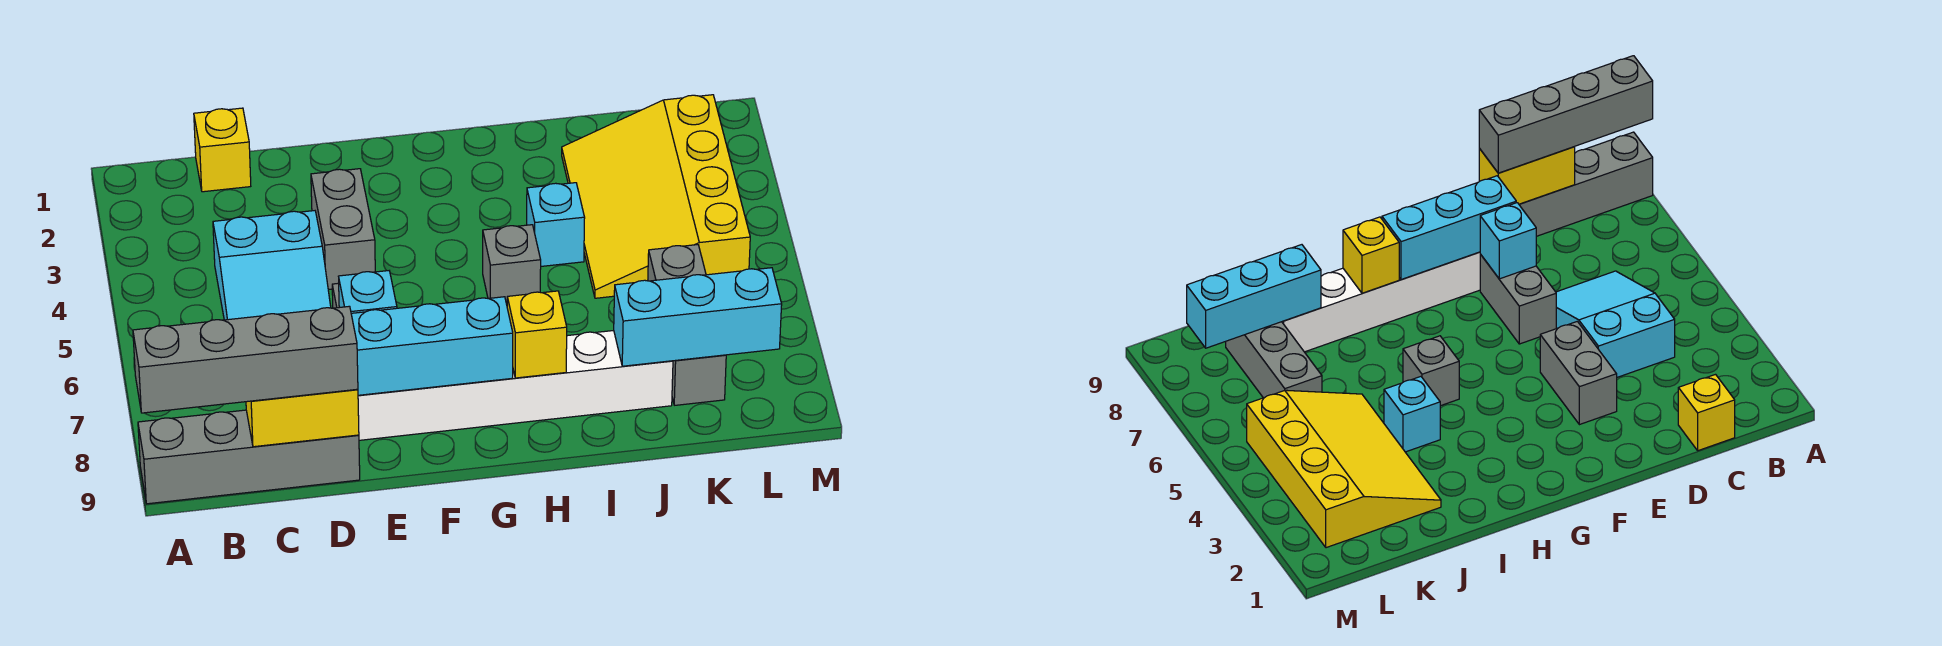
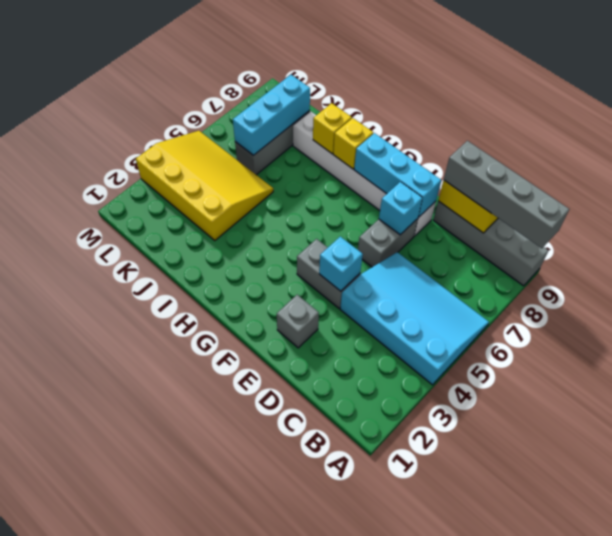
yellow 1x1 brick [194,108,251,192] -> yellow 1x1 brick moved to [313,103,352,154]
cyan 2x3 slope [213,211,331,320] -> cyan 3x4 slope [340,252,489,385]
grey 1x2 brick [311,169,375,290] -> grey 1x2 brick turned to [297,239,360,308]
grey 1x1 brick [483,225,541,304] -> grey 1x1 brick moved to [277,295,319,348]
cyan 1x1 brick [527,183,585,266] -> cyan 1x1 brick moved to [319,237,363,291]
yellow 3x4 slope [562,95,750,298] -> yellow 3x4 slope turned to [136,131,273,240]
cyan 1x3 brick [614,268,782,366] -> cyan 1x3 brick turned to [233,75,310,155]

